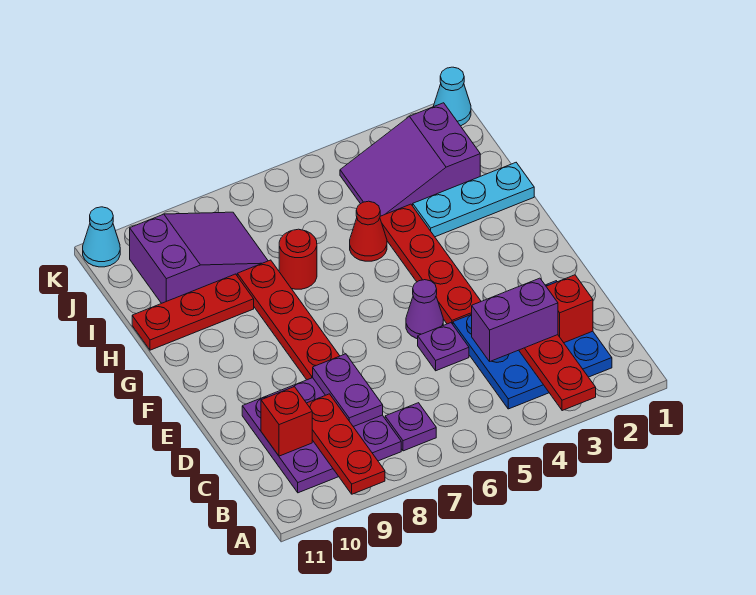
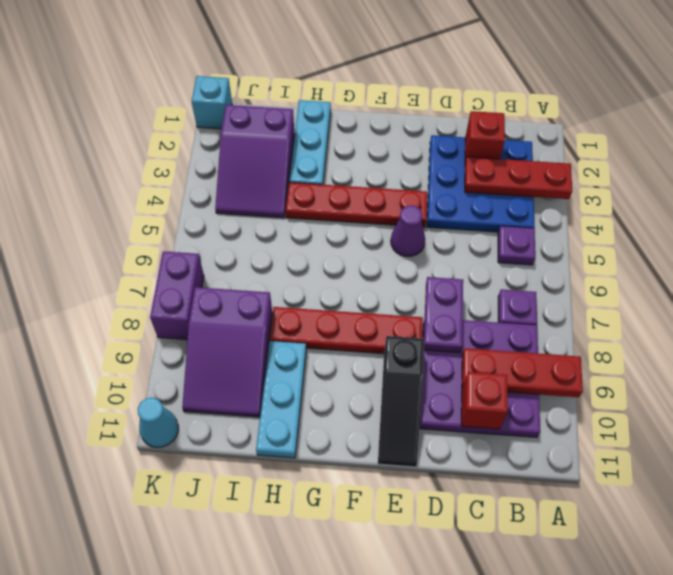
purple 1x2 brick [472,278,558,361] -> purple 1x2 brick moved to [150,251,204,340]
purple 1x2 plate [313,354,383,427] -> purple 1x2 plate turned to [424,277,463,353]
purple 1x1 plate [418,323,469,371] -> purple 1x1 plate moved to [498,226,535,265]
none -> black 1x3 slope [378,336,424,467]
red 1x1 cone [350,201,387,261] -> none
red 1x1 round brick [279,229,317,289] -> none
red 1x3 plate [132,274,254,350] -> cyan 1x3 plate [256,341,306,458]
purple 2x3 slope [130,212,268,303] -> purple 2x3 slope turned to [182,287,273,417]
cyan 1x1 cone [433,67,471,126] -> cyan 1x1 brick [192,76,232,129]

